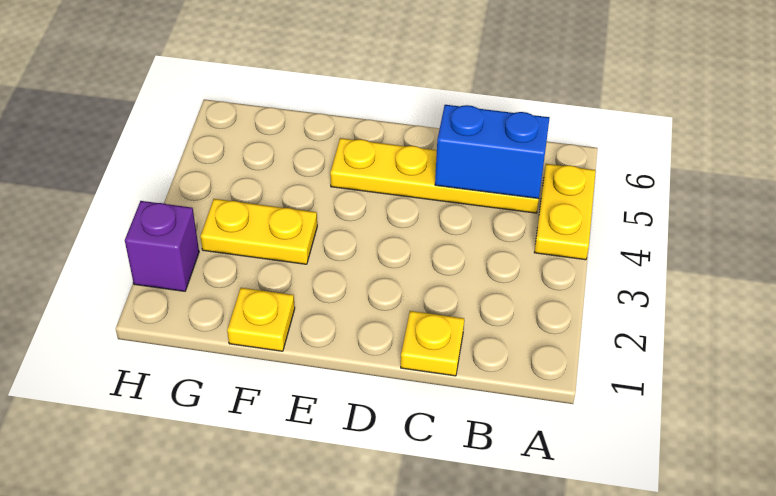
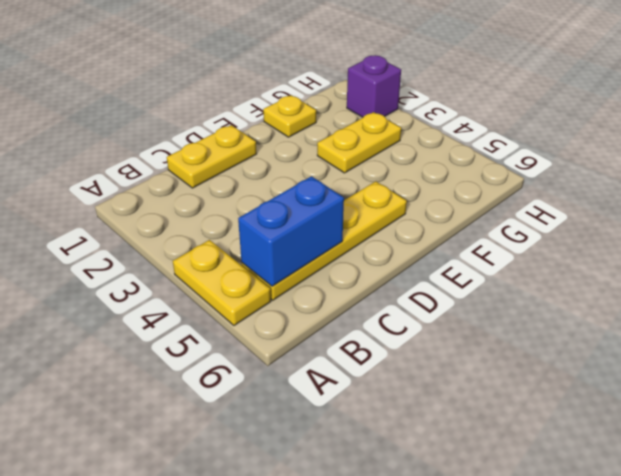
yellow 1x1 plate [401,311,464,376] -> yellow 1x2 plate [167,125,257,188]

